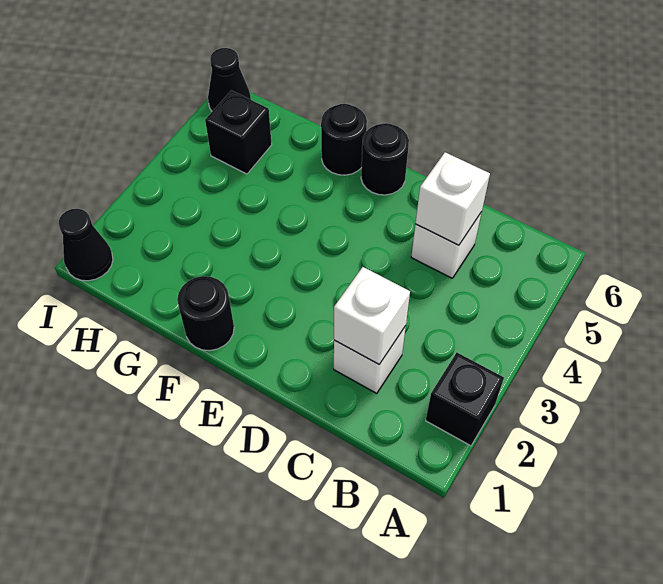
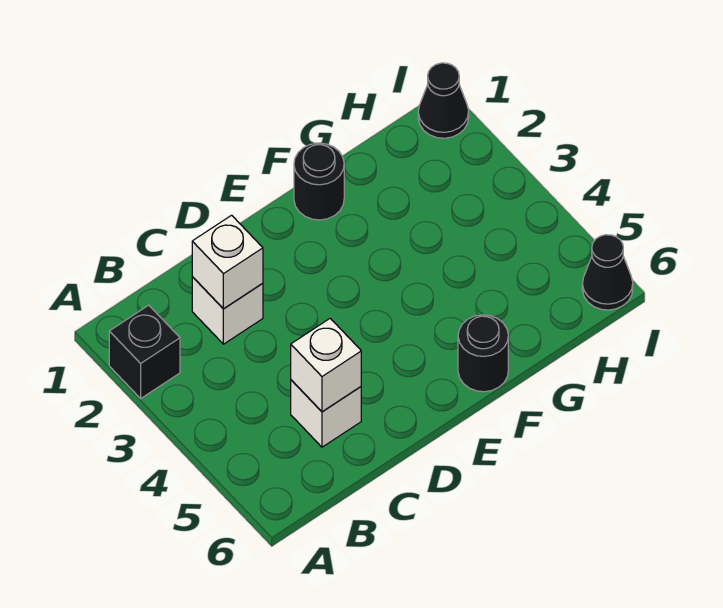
black 1x1 round brick [361,123,409,195] -> none
black 1x1 brick [205,90,272,174] -> none

